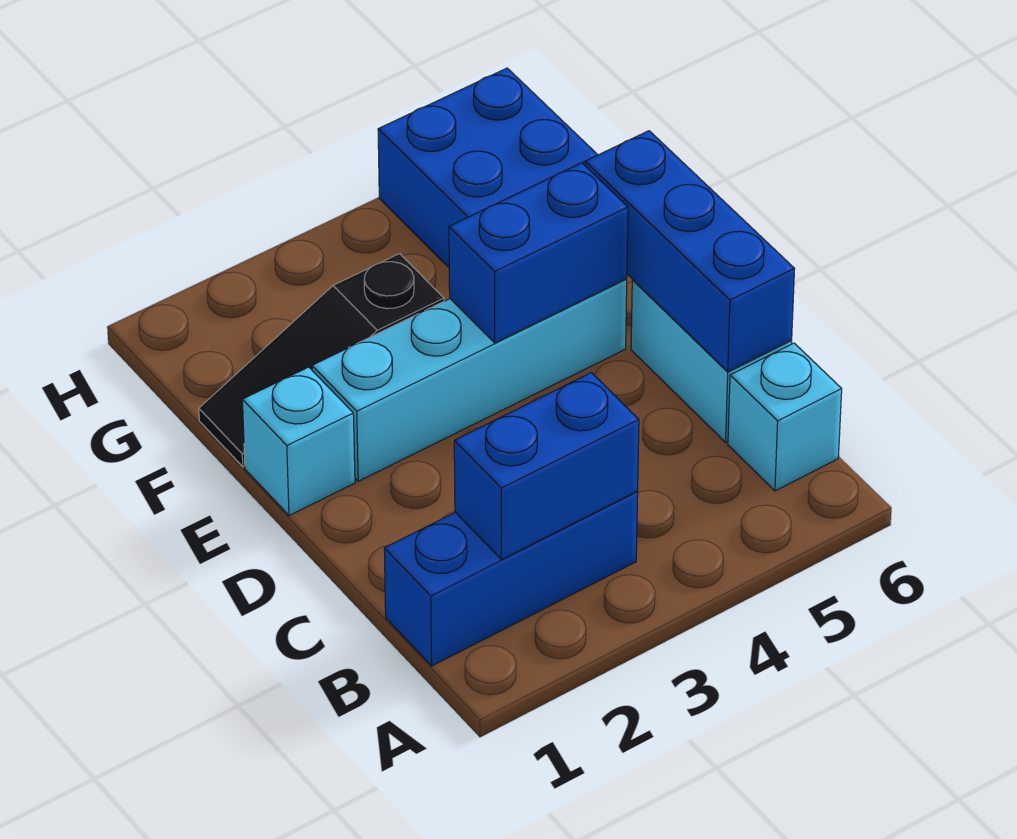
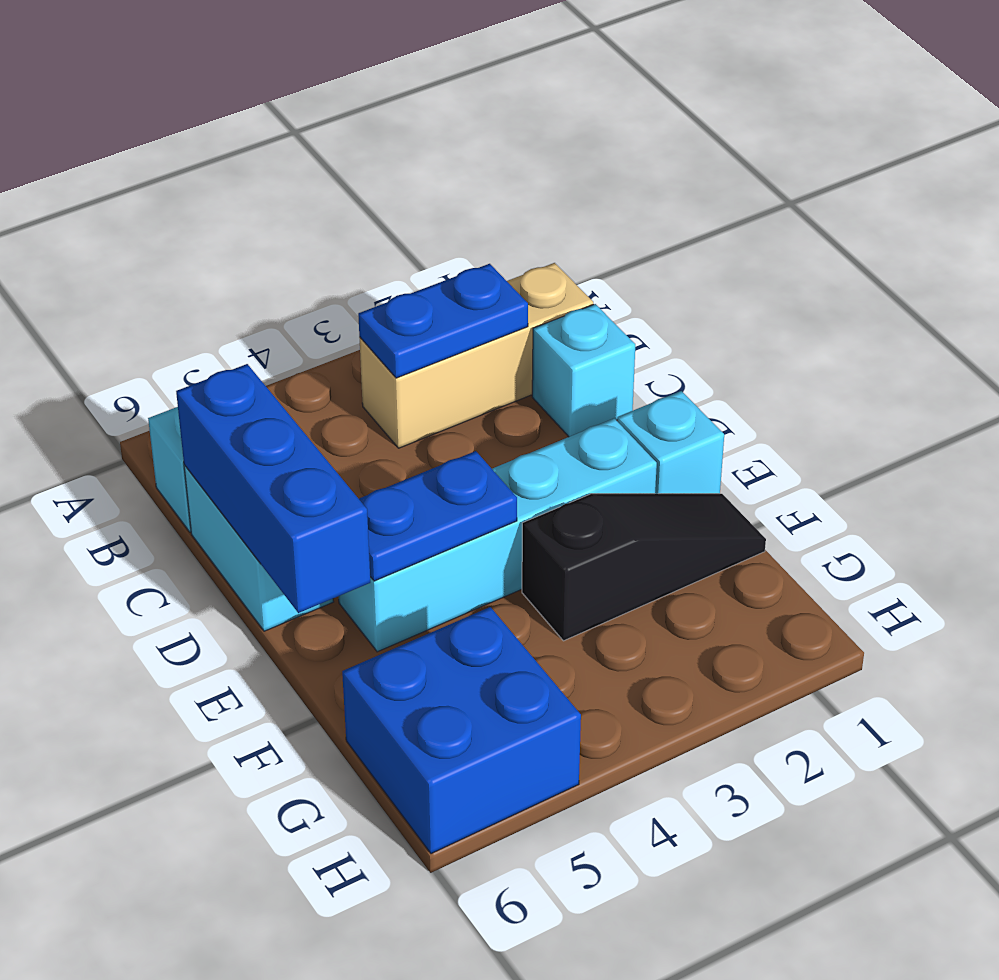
blue 1x3 brick [384,492,638,666] -> tan 1x3 brick [360,263,593,448]
blue 1x2 brick [454,373,639,560] -> blue 1x2 plate [358,264,528,378]
none -> cyan 1x1 brick [532,304,635,437]
blue 1x2 brick [449,163,628,343] -> blue 1x2 plate [359,451,517,581]

